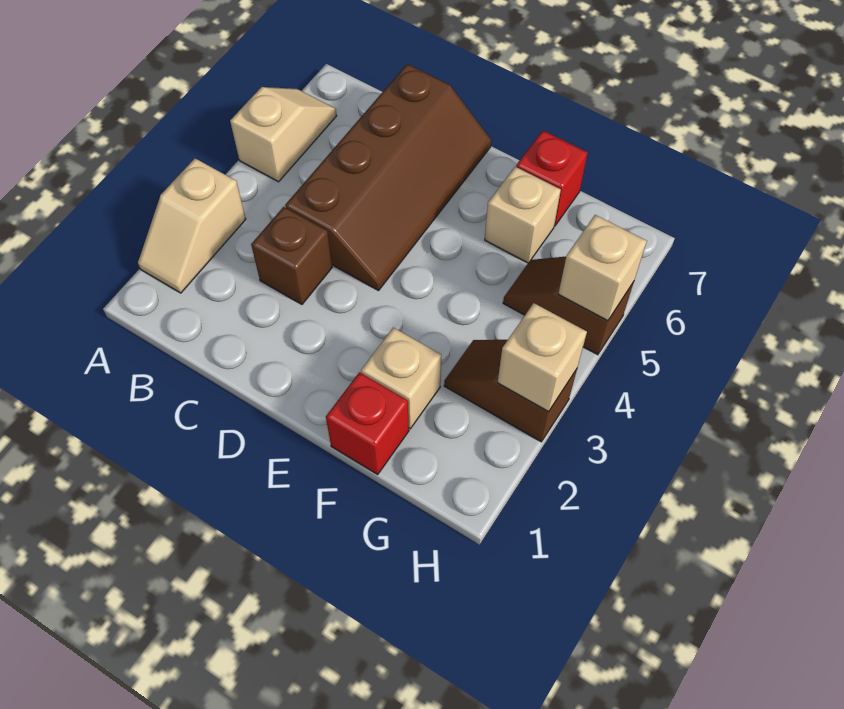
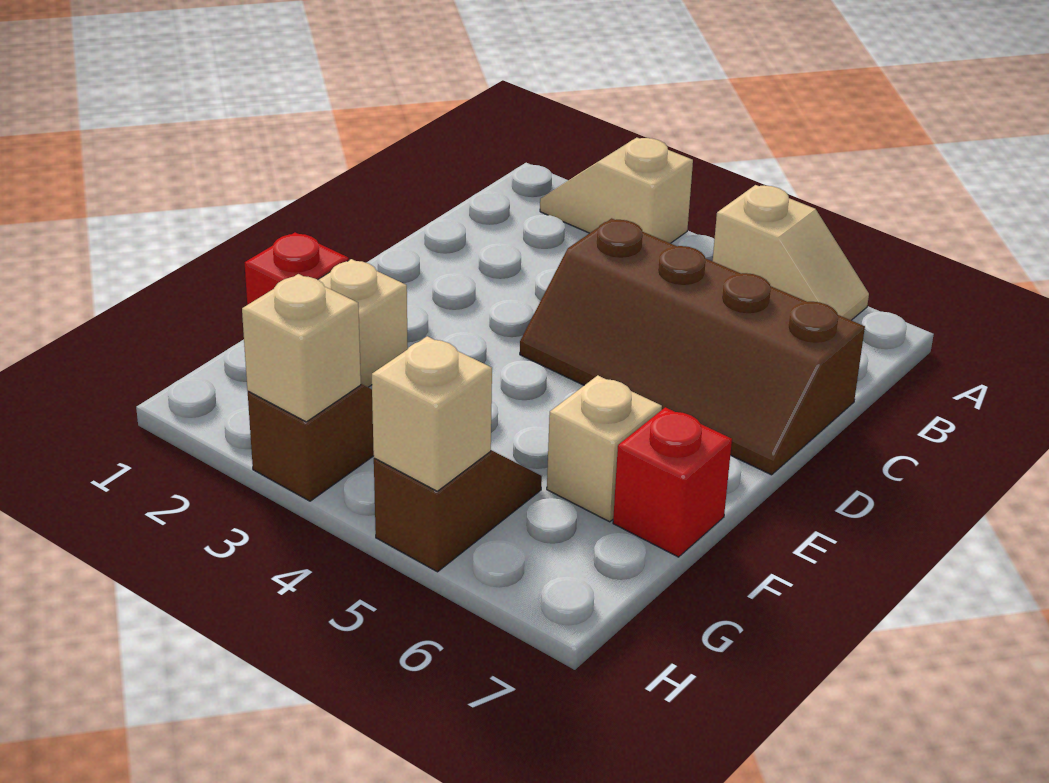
brown 1x1 brick [251,207,332,304] -> none

